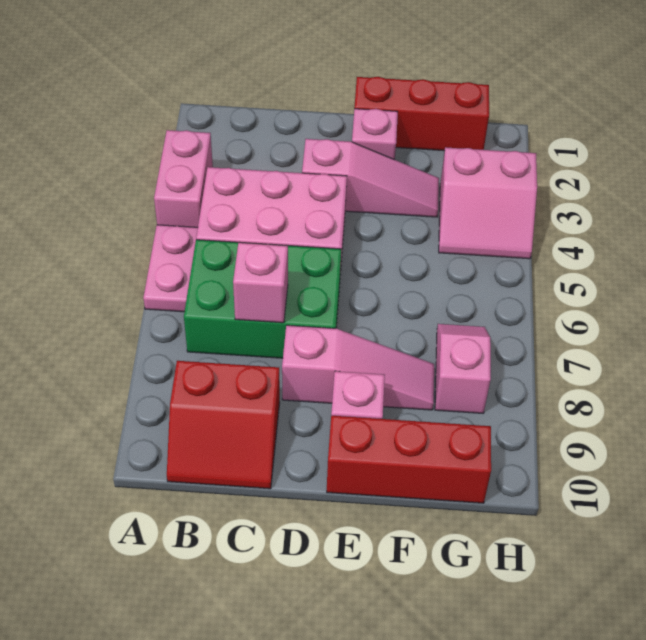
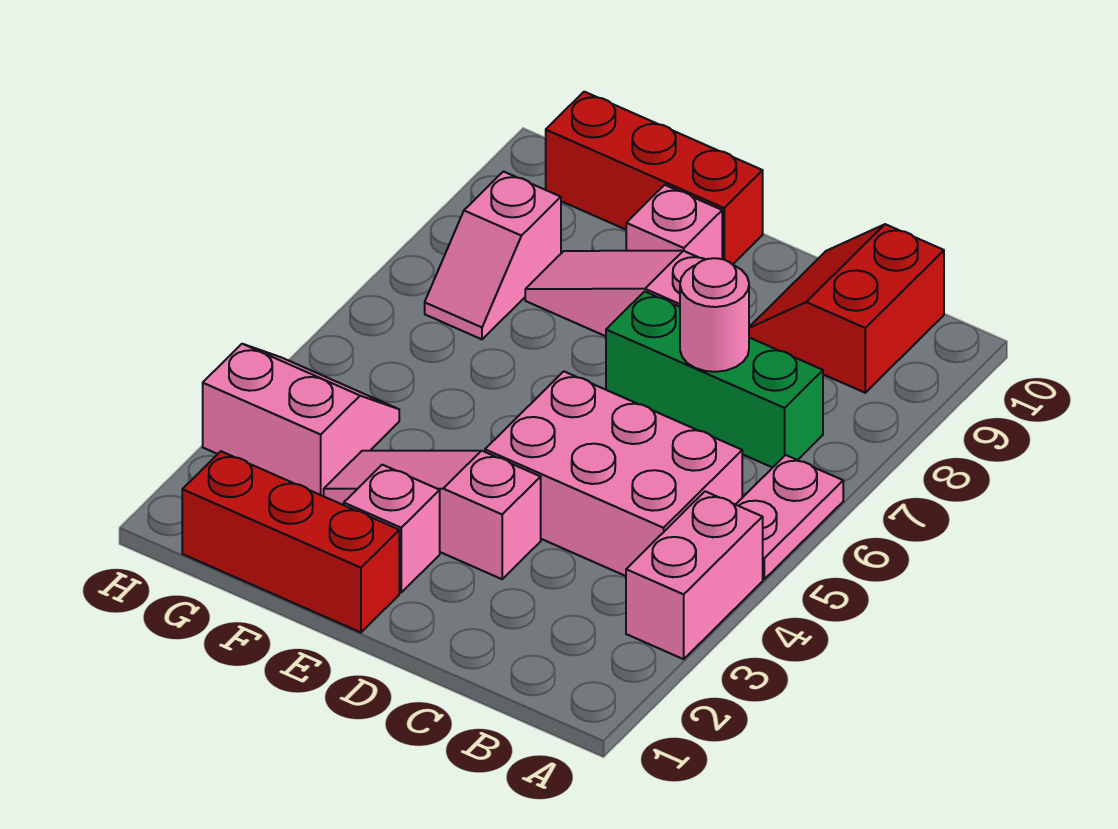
green 2x3 brick [184,240,341,358] -> green 1x3 brick [606,291,823,468]
red 2x2 slope [167,361,280,489] -> red 2x2 slope turned to [749,224,944,393]
pink 1x1 brick [233,243,288,323] -> pink 1x1 round brick [680,258,749,372]

